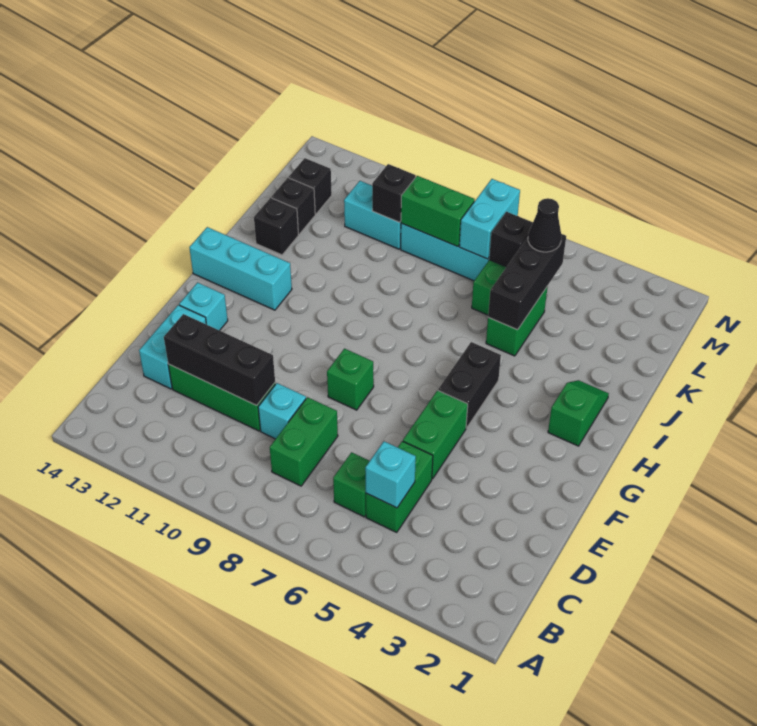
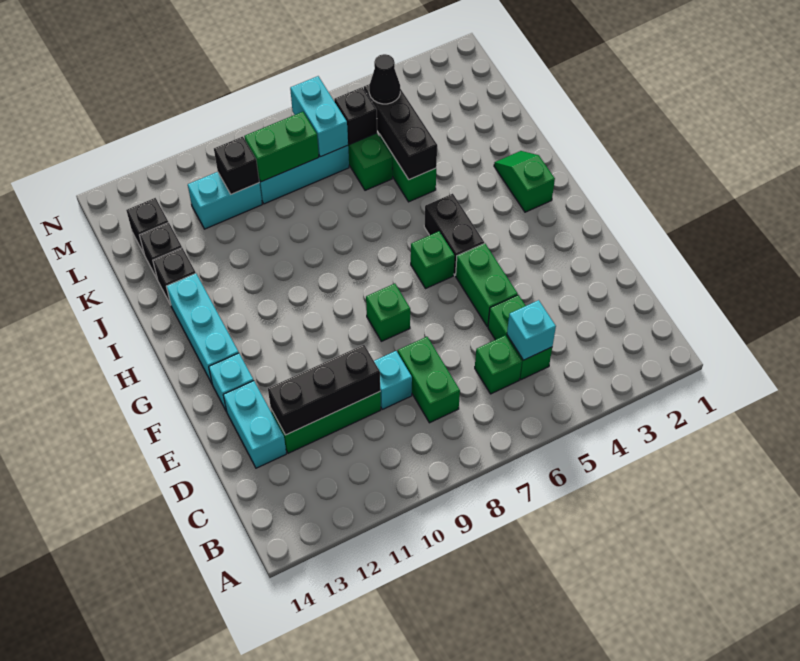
none -> green 1x1 brick [411,231,455,288]
cyan 1x3 brick [189,227,292,310] -> cyan 1x3 brick turned to [166,273,239,383]

